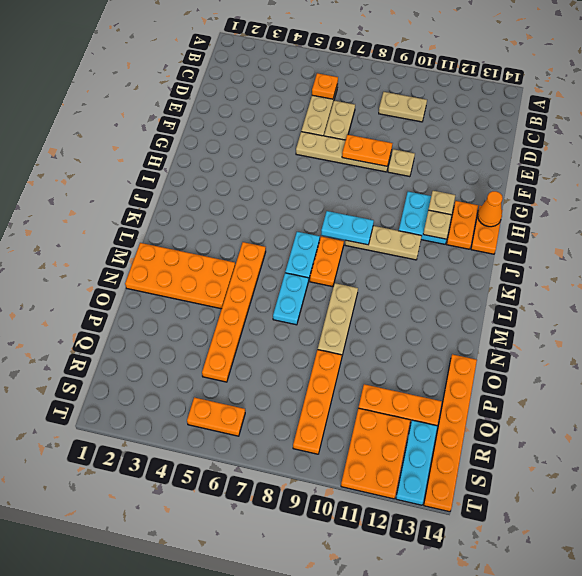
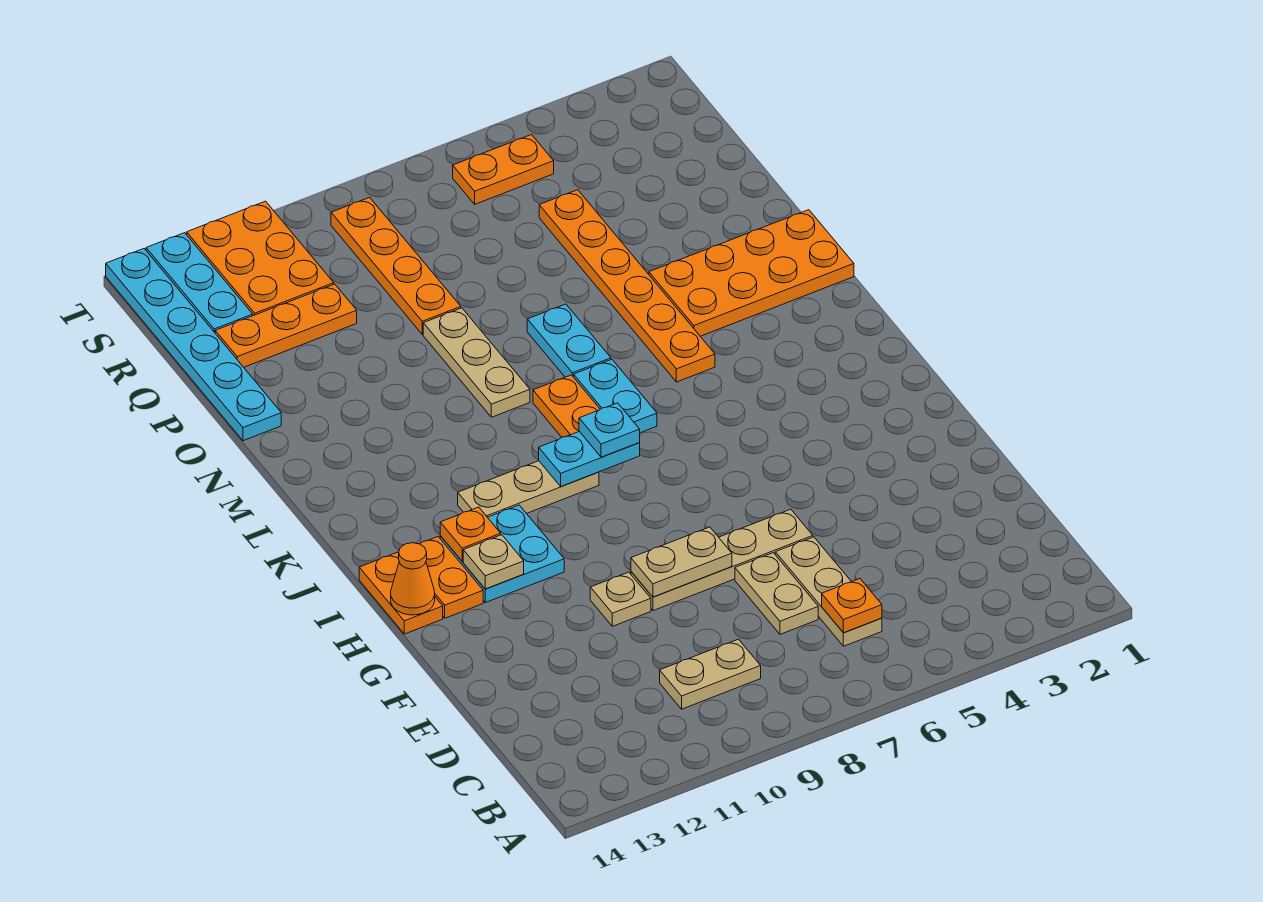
orange 1x2 plate [342,135,392,166] -> tan 1x2 plate [631,527,732,597]
tan 1x1 plate [423,210,451,239] -> orange 1x1 plate [440,507,501,561]
none -> cyan 1x1 plate [579,403,640,457]
orange 1x6 plate [424,354,477,512] -> cyan 1x6 plate [106,249,281,441]

